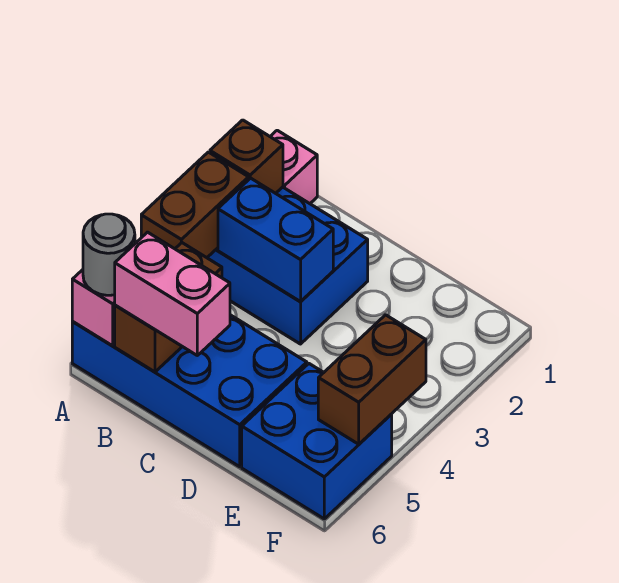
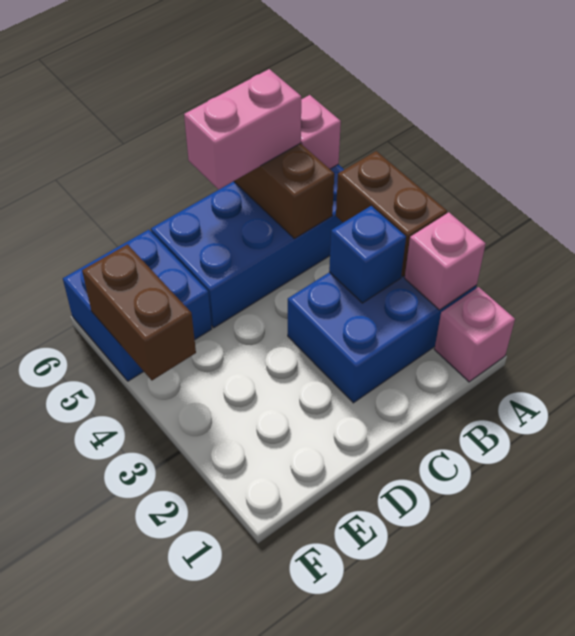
brown 1x1 brick [210,120,283,193] -> pink 1x1 brick [405,212,486,310]
grey 1x1 round brick [83,214,135,295] -> none
blue 1x2 brick [218,178,333,302] -> blue 1x1 brick [329,206,406,303]

